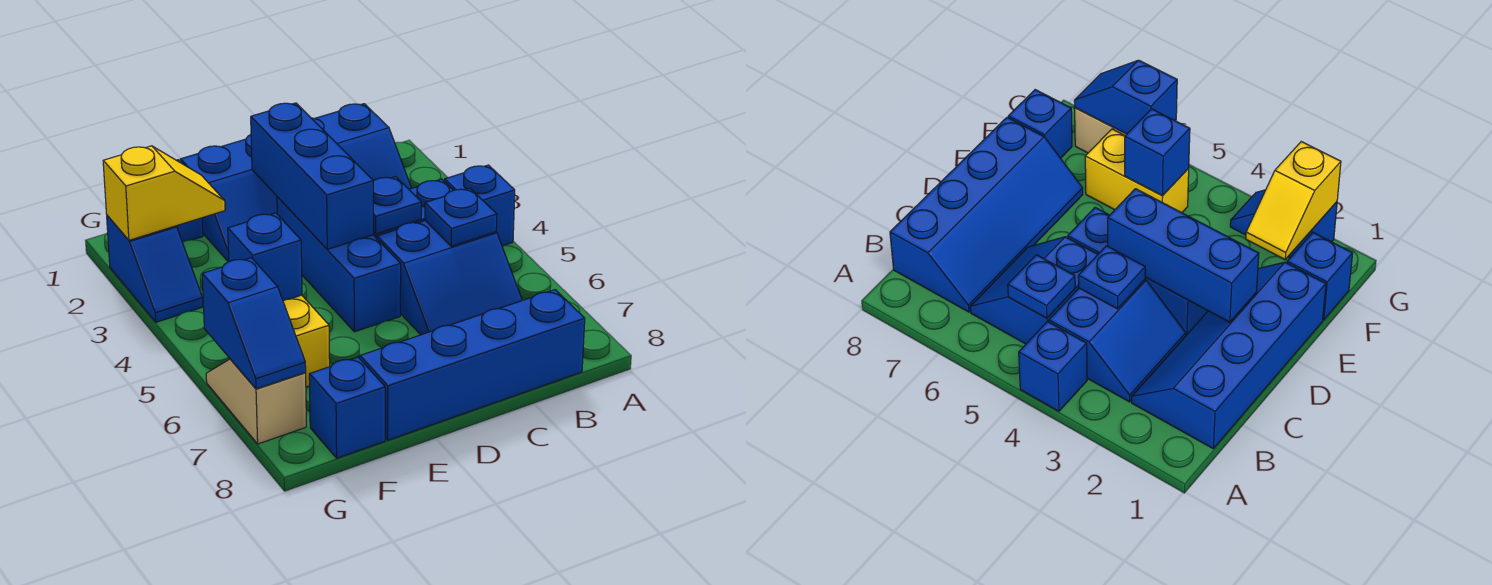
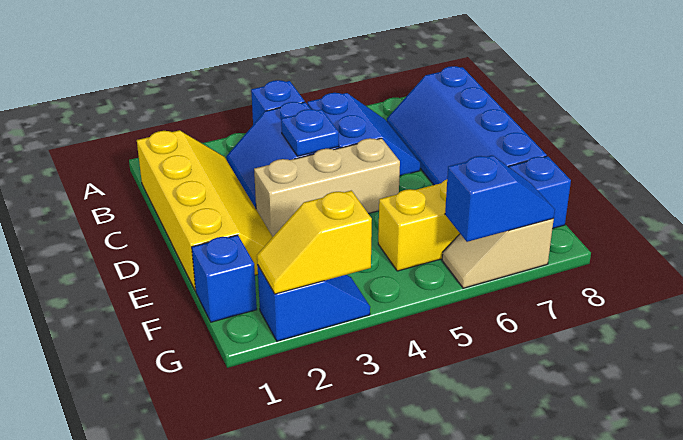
blue 2x4 slope [180,104,411,262] -> yellow 2x4 slope [137,130,272,291]
blue 1x1 plate [425,188,497,246] -> none
blue 1x3 brick [251,103,373,249] -> none
blue 1x3 brick [277,197,401,332] -> tan 1x3 brick [254,138,400,237]
yellow 1x2 slope [103,146,225,240] -> yellow 1x2 slope turned to [257,191,372,294]
blue 1x1 brick [228,213,302,301] -> none

